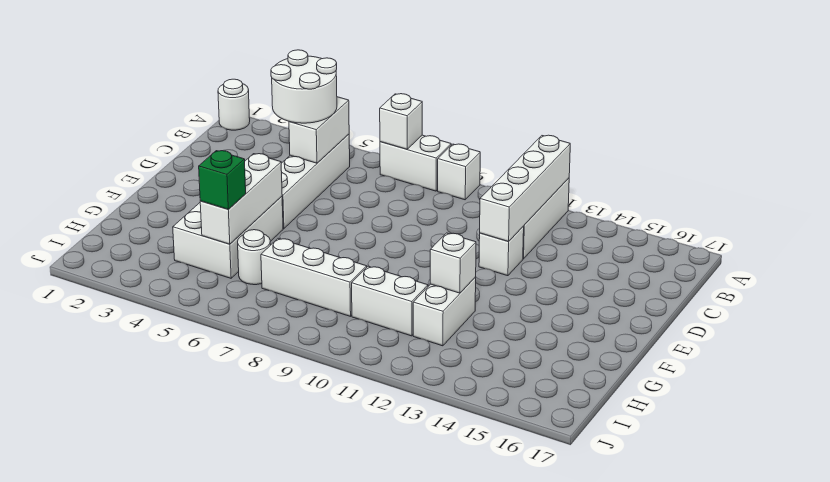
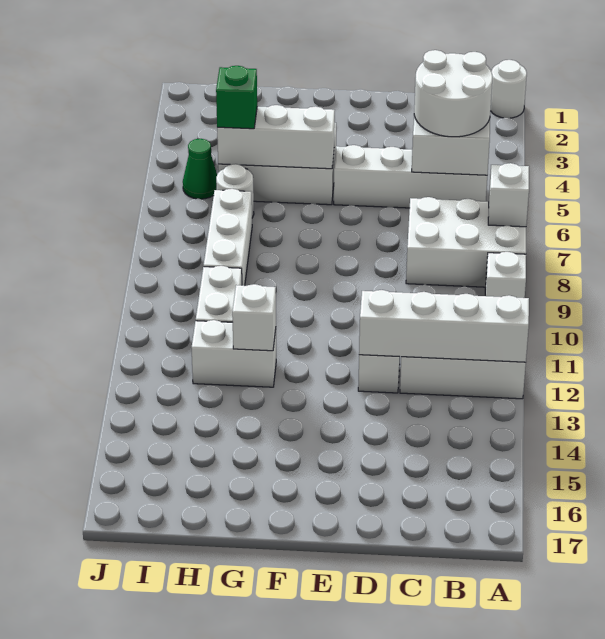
white 1x2 brick [380,135,451,191] -> white 2x3 brick [406,197,526,287]
none -> green 1x1 cone [183,139,217,199]

